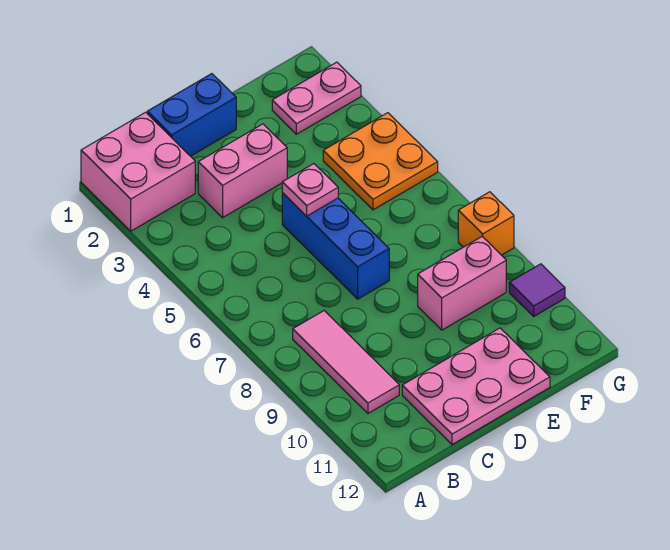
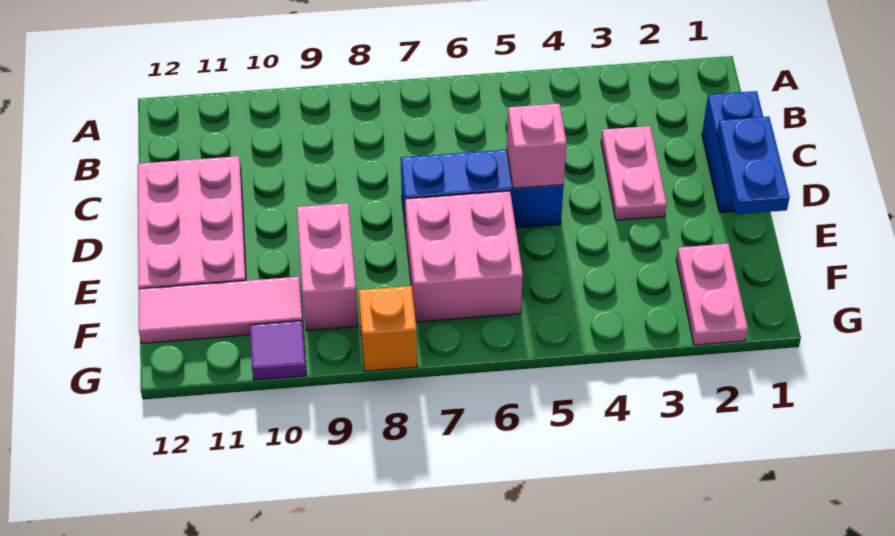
pink 2x2 brick [81,112,195,231] -> pink 2x2 brick moved to [405,191,523,322]
pink 1x3 tile [293,311,399,413] -> pink 1x3 tile moved to [138,277,303,343]
pink 1x2 brick [198,124,287,218] -> pink 1x2 plate [601,126,667,220]
none -> blue 1x2 plate [717,117,790,214]
pink 1x1 plate [282,164,338,216] -> pink 1x1 brick [507,104,567,188]
orange 2x2 plate [323,113,438,210] -> none

